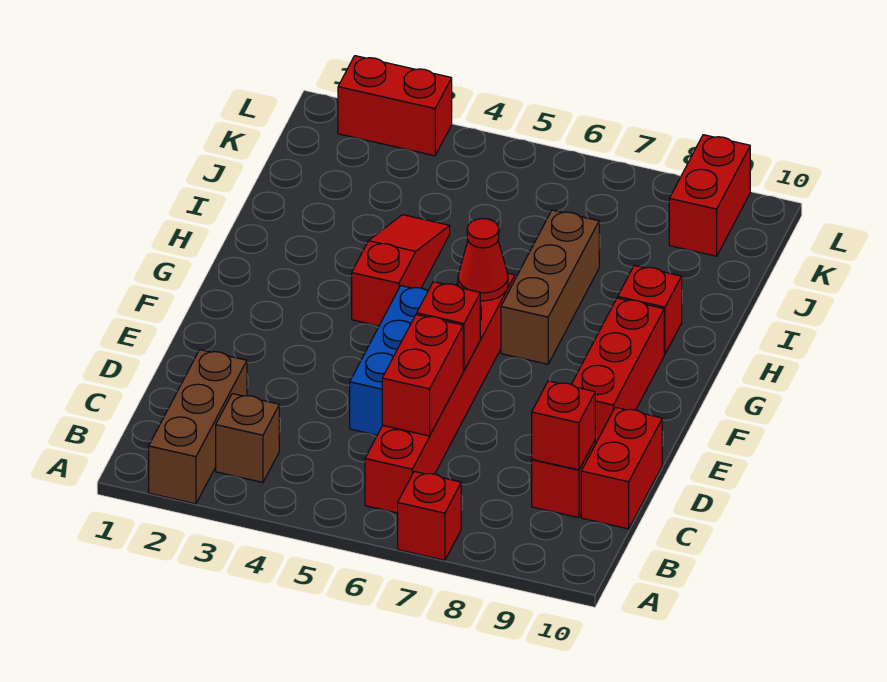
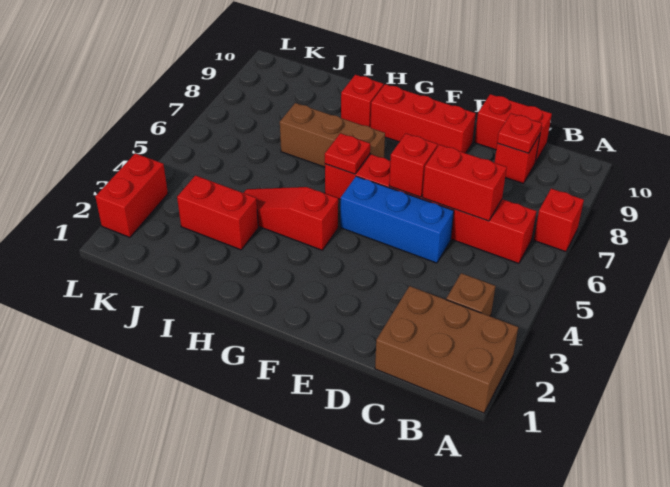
brown 1x3 brick [149,350,247,504] -> brown 2x3 brick [375,286,518,413]
red 1x1 brick [532,381,595,470] -> red 1x1 plate [497,114,542,153]
red 1x1 cone [458,219,508,301] -> red 1x1 plate [325,133,370,174]
red 1x2 brick [669,135,750,256] -> red 1x2 brick moved to [177,176,258,250]

